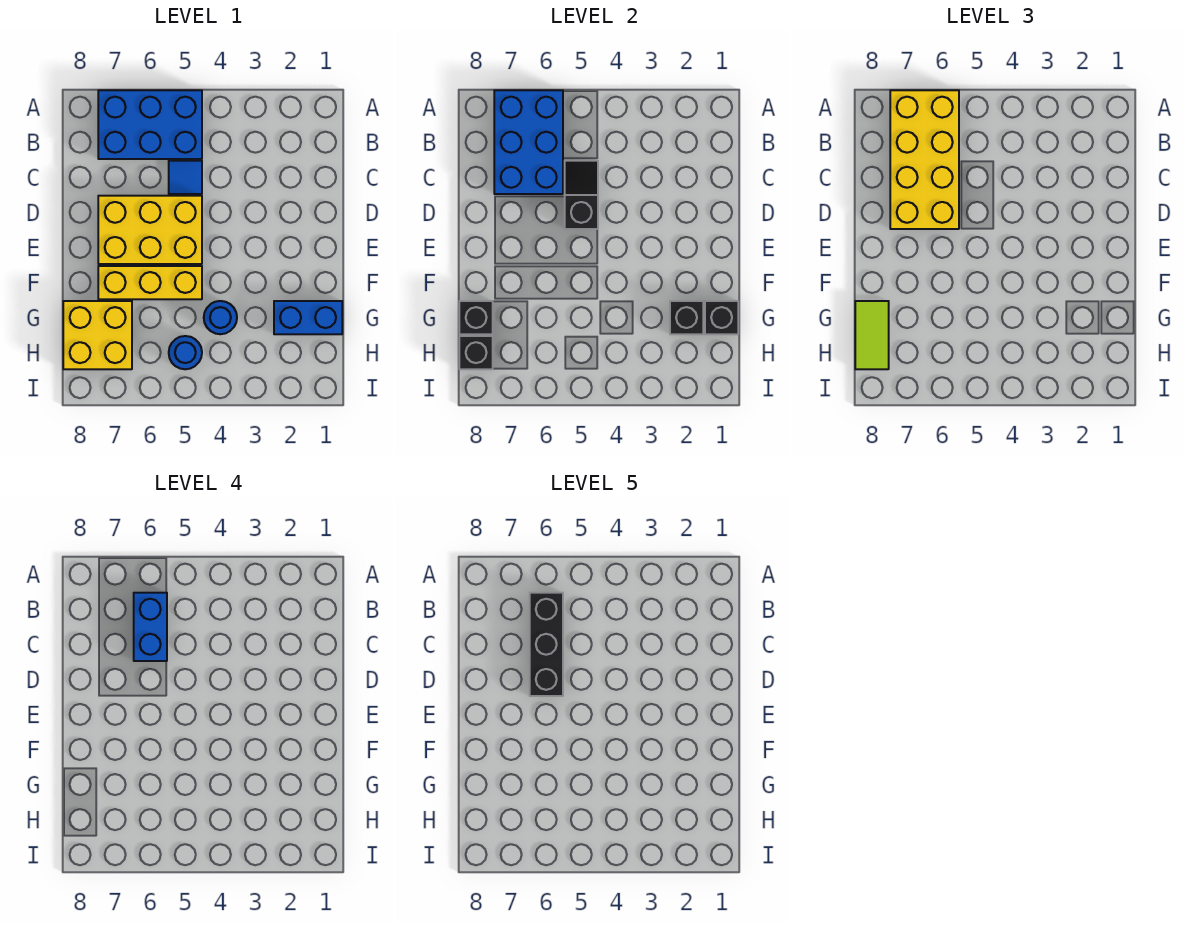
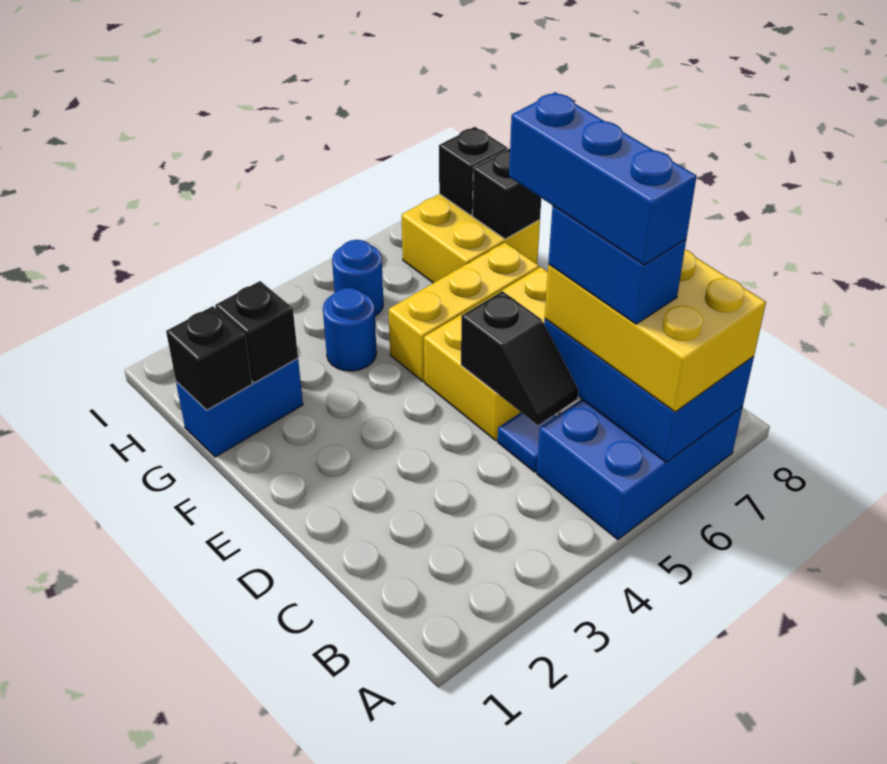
yellow 2x4 brick [890,90,959,229] -> yellow 2x3 brick [545,250,766,412]
black 1x3 brick [530,593,563,696] -> blue 1x3 brick [509,92,697,265]
lime 1x2 tile [855,301,889,369] -> none

